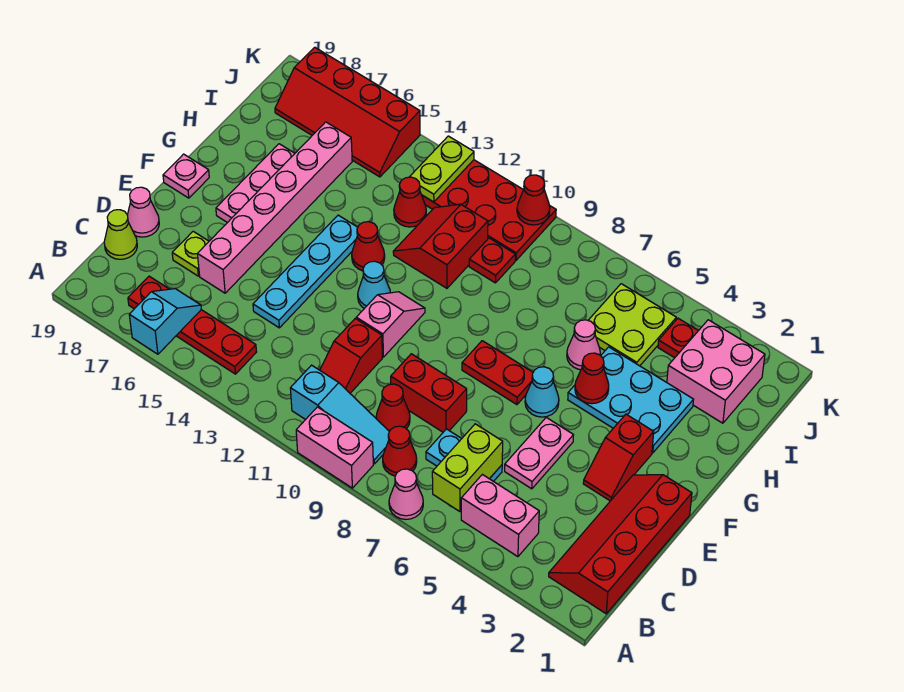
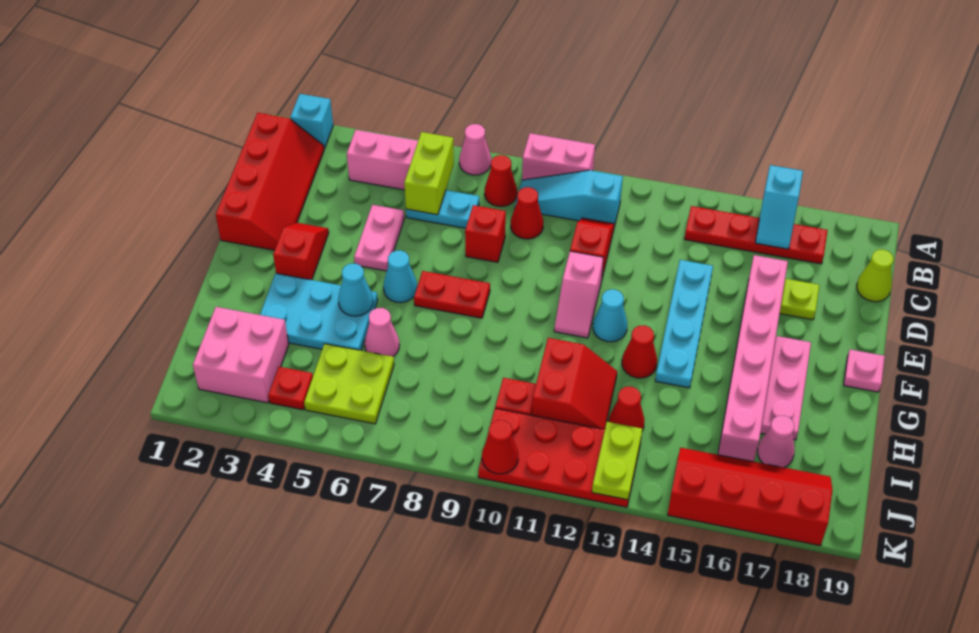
none -> cyan 1x1 brick [290,94,333,149]
red 1x2 brick [391,354,467,432] -> red 1x1 brick [465,205,506,262]
pink 1x1 cone [127,187,159,237] -> pink 1x1 cone moved to [758,416,795,467]
red 1x1 cone [575,353,609,404] -> cyan 1x1 cone [338,263,373,316]

